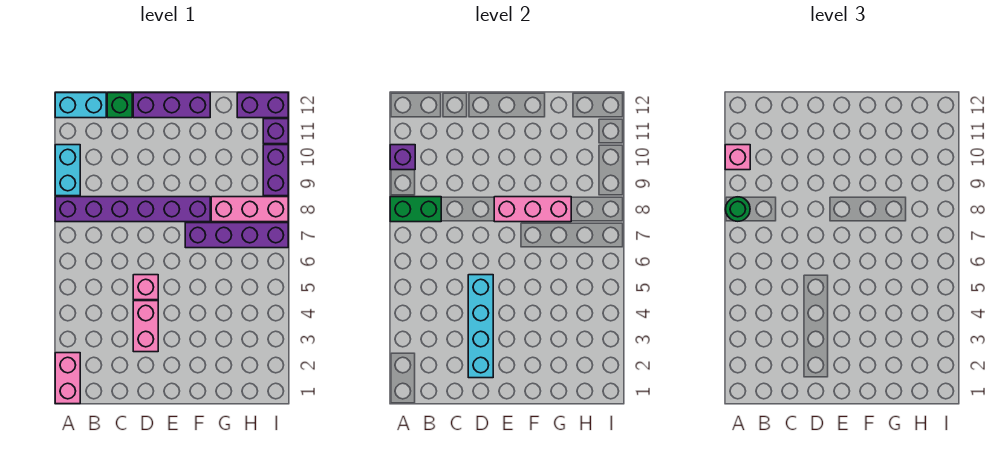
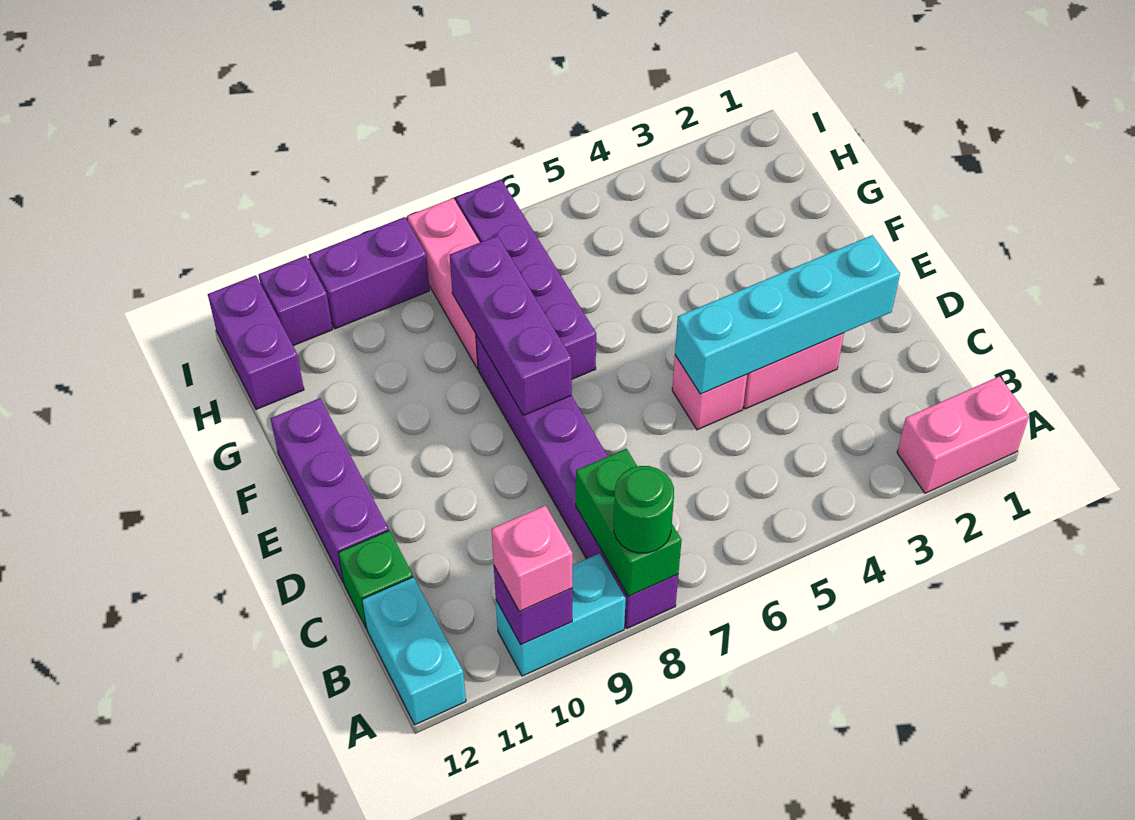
pink 1x3 brick [494,197,571,222] -> purple 1x3 brick [450,236,572,415]

